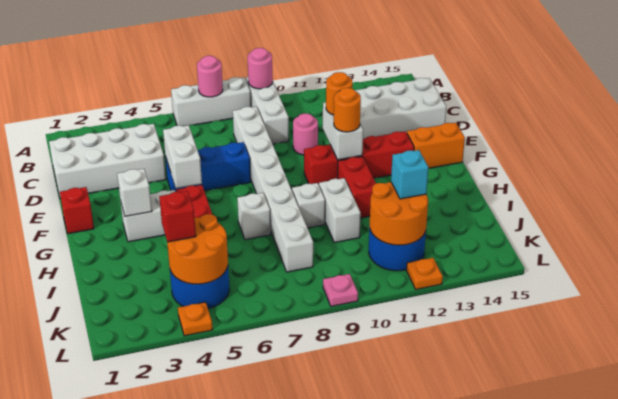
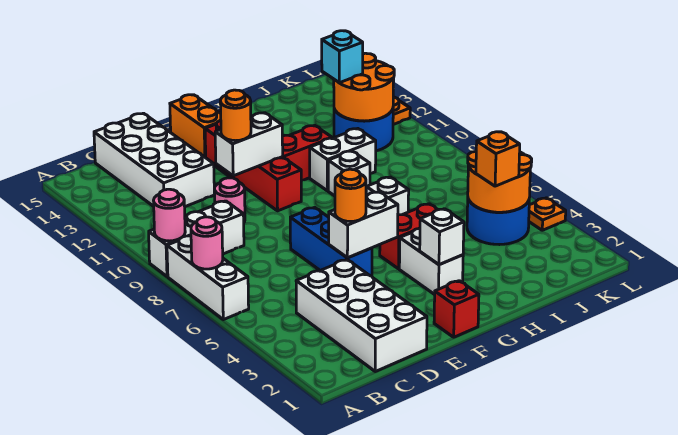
white 1x8 brick [233,107,313,272] -> none
orange 1x1 round brick [334,88,361,132] -> orange 1x1 round brick moved to [335,169,366,222]
red 1x1 brick [159,191,196,242] -> orange 1x1 brick [476,132,520,186]
pink 1x1 plate [323,274,358,306] -> none

